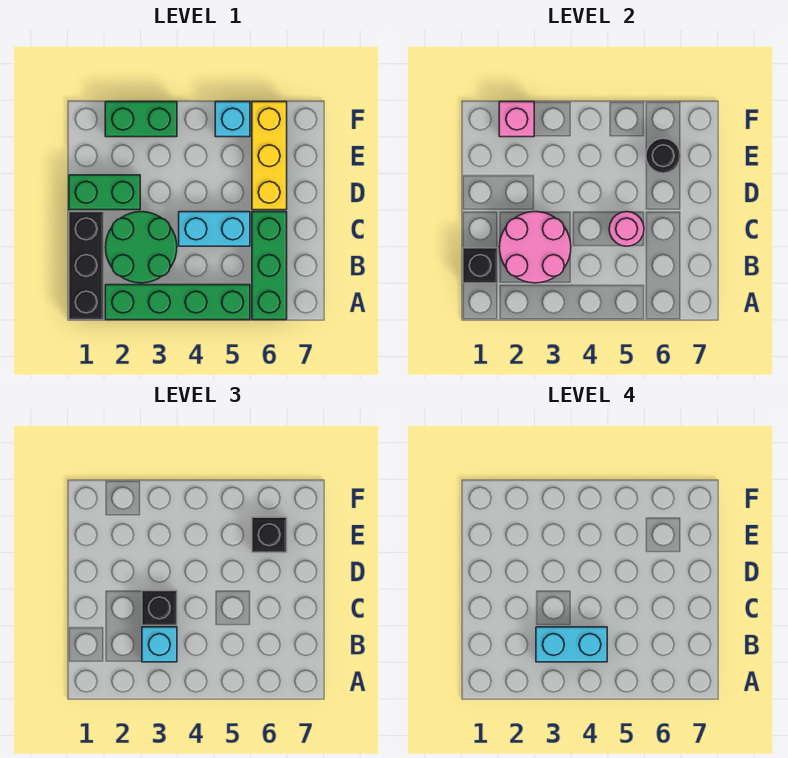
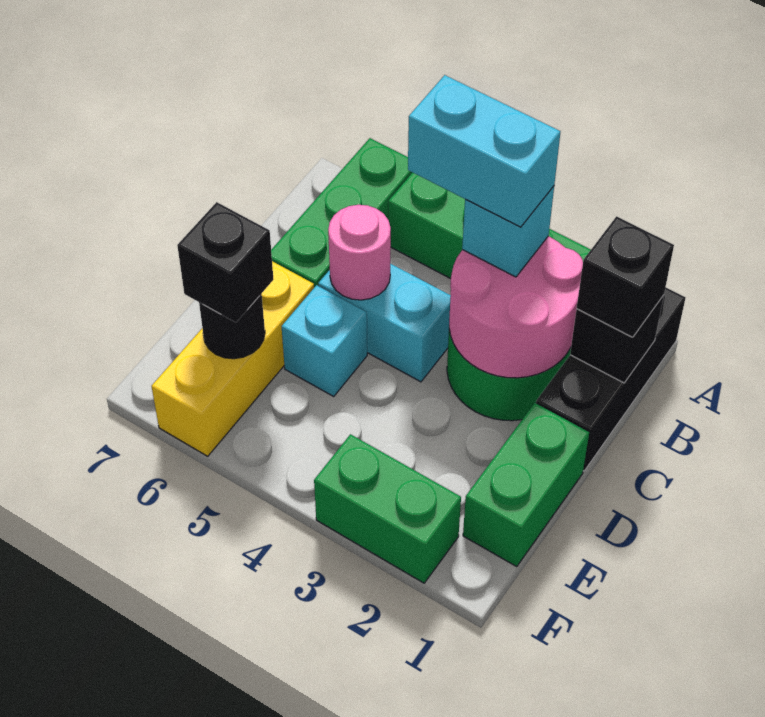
black 1x1 brick [142,591,177,625] -> black 1x1 brick moved to [577,216,674,337]
green 1x2 brick [69,175,140,210] -> green 1x2 brick turned to [463,403,589,567]
pink 1x1 brick [499,102,534,137] -> none
cyan 1x1 brick [215,102,250,137] -> cyan 1x1 brick moved to [282,285,367,396]

